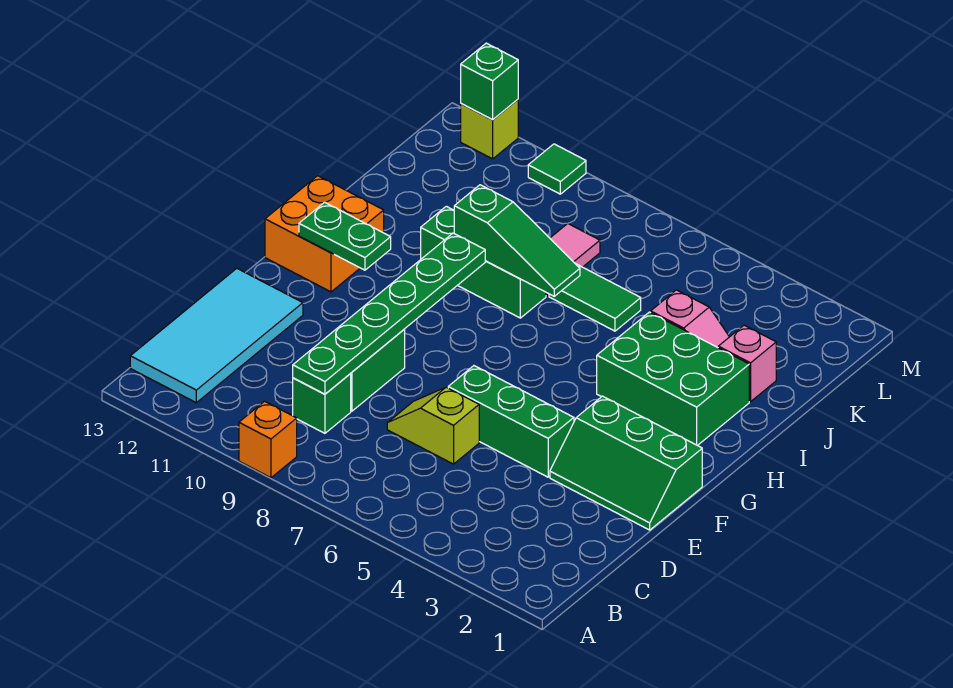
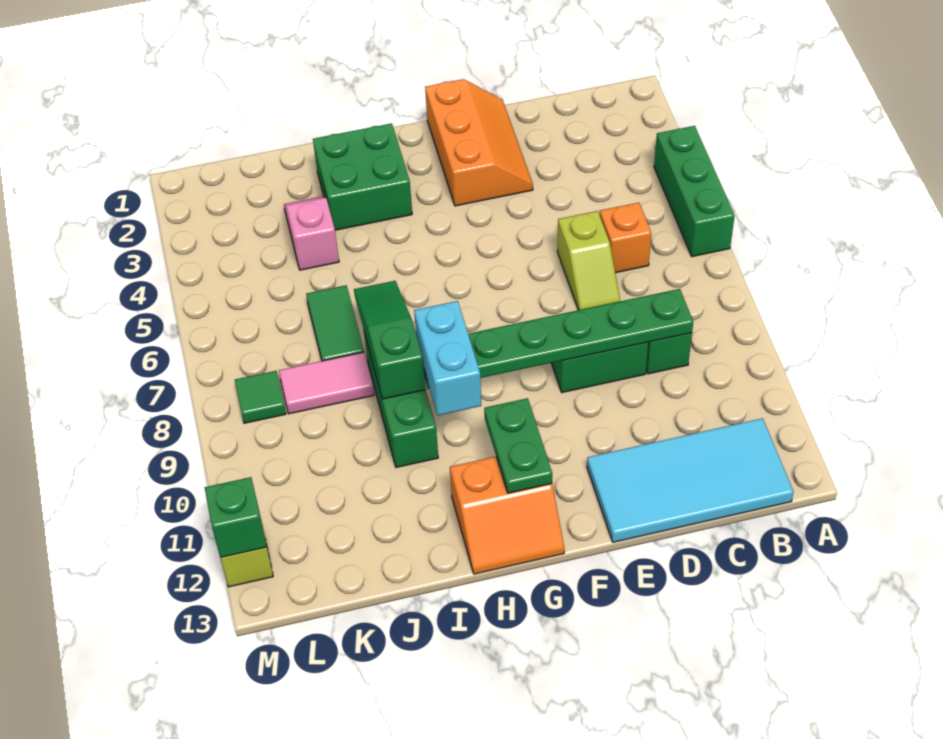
orange 1x1 brick [239,401,297,478] -> orange 1x1 brick moved to [600,203,651,273]
green 2x3 slope [550,396,702,530] -> orange 2x3 slope [425,79,533,206]
green 1x3 brick [448,366,574,477] -> green 1x3 brick moved to [654,126,735,257]
orange 2x2 brick [265,176,384,292] -> orange 2x2 slope [450,457,565,574]
green 2x3 brick [597,312,749,446] -> green 2x2 brick [313,123,412,230]
none -> cyan 1x2 brick [414,301,481,415]
pink 1x1 brick [718,325,776,402] -> none
green 1x1 tile [528,144,586,194] -> green 1x1 tile moved to [235,371,286,423]

